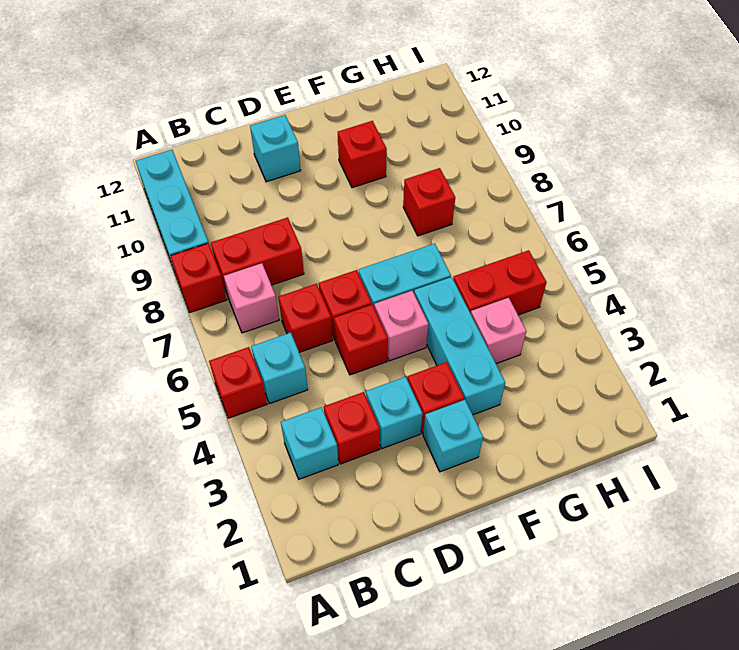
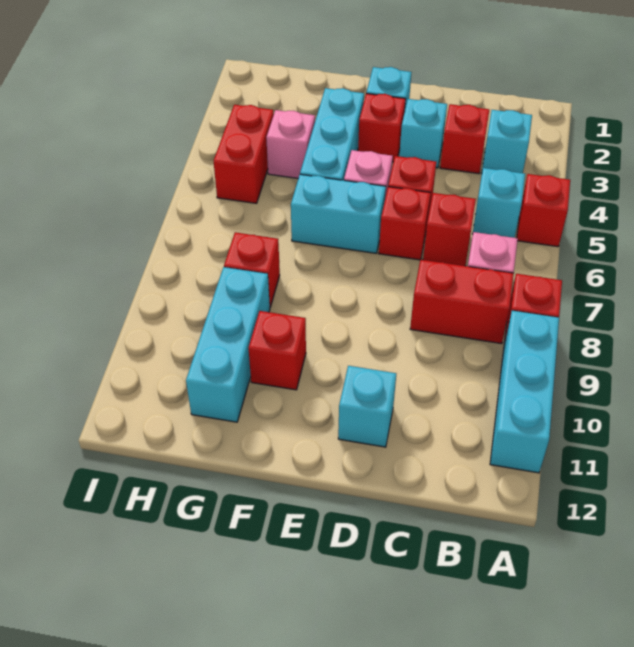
red 1x2 brick [453,250,547,315] -> red 1x2 brick turned to [214,105,274,203]
none -> cyan 1x3 brick [186,267,270,422]

